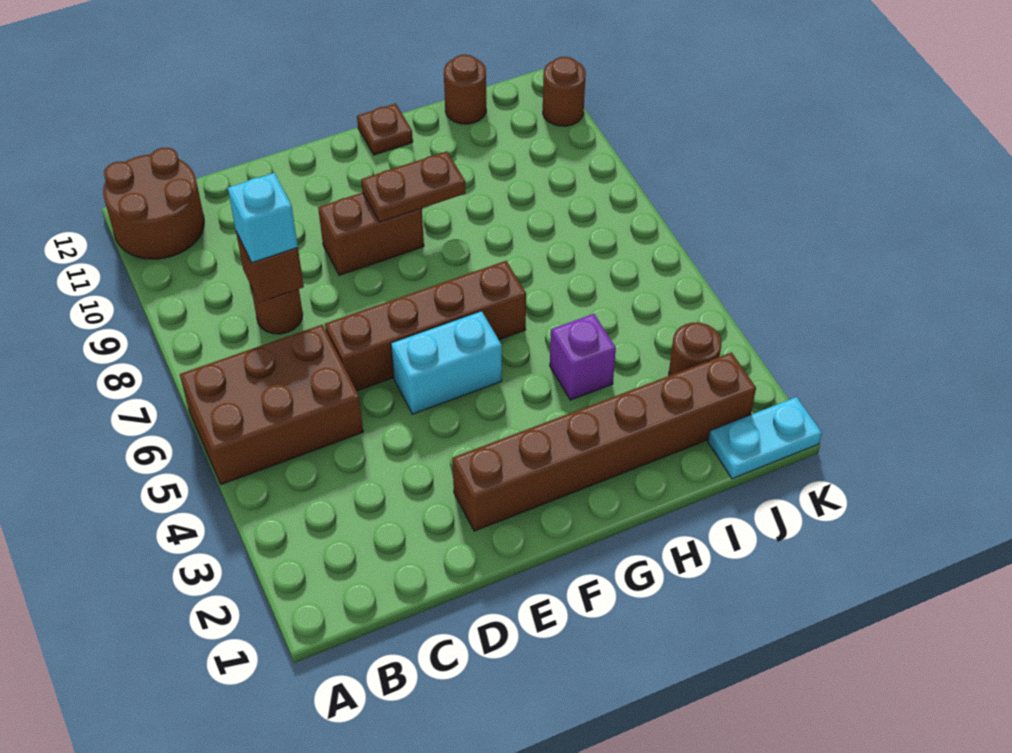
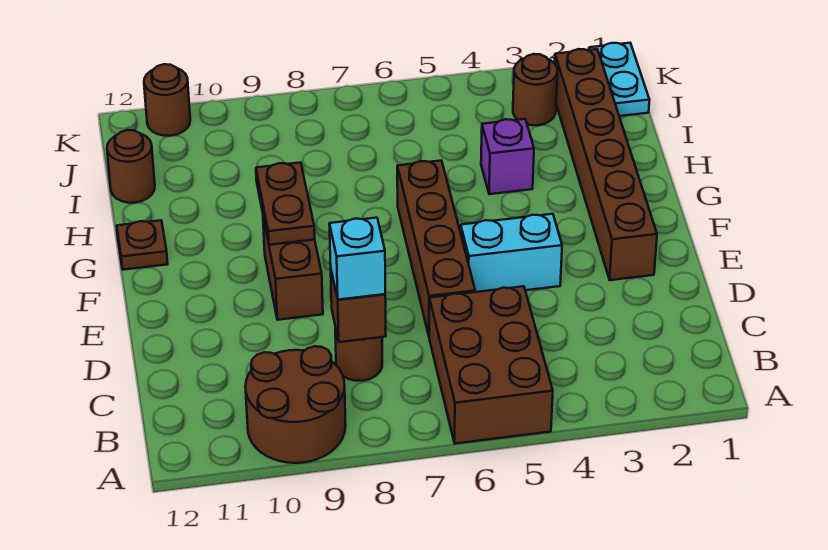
brown 2x2 round brick [103,148,204,259] -> brown 2x2 round brick moved to [245,346,346,463]
cyan 1x2 brick [391,311,502,414] -> cyan 1x2 brick turned to [461,214,562,292]

